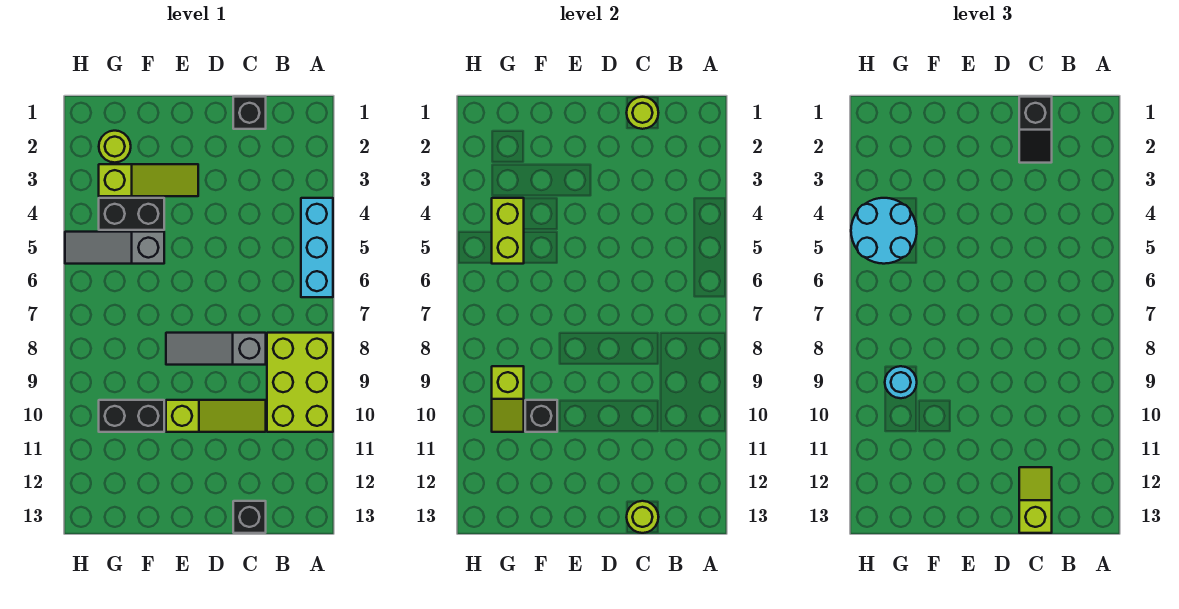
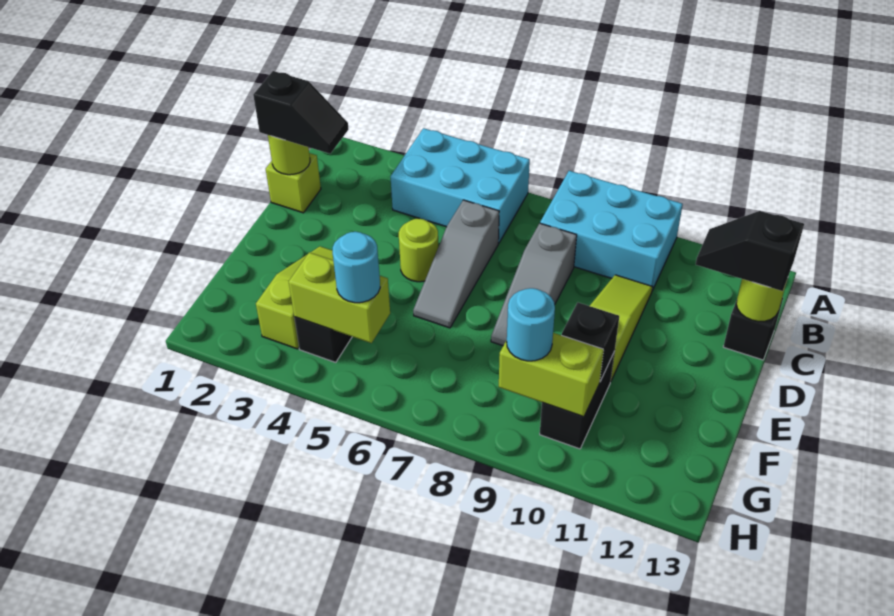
cyan 1x3 brick [301,198,333,297] -> cyan 2x3 brick [390,128,530,243]
lime 2x3 brick [267,333,333,432] -> cyan 2x3 brick [540,171,683,290]
black 1x1 brick [233,97,266,129] -> lime 1x1 brick [266,153,321,213]
lime 1x2 slope [1019,467,1052,533] -> black 1x2 slope [696,211,804,291]
grey 1x3 slope [65,232,164,264] -> grey 1x3 slope moved to [413,200,499,328]
lime 1x1 round brick [99,131,131,163] -> lime 1x1 round brick moved to [399,219,438,282]
cyan 2x2 round brick [851,198,917,264] -> cyan 1x1 round brick [333,232,380,303]
lime 1x2 slope [492,366,524,432] -> lime 1x2 brick [499,333,604,417]

